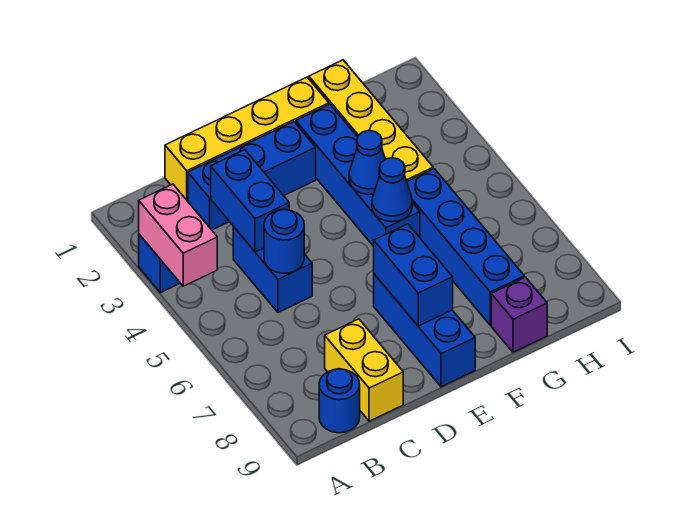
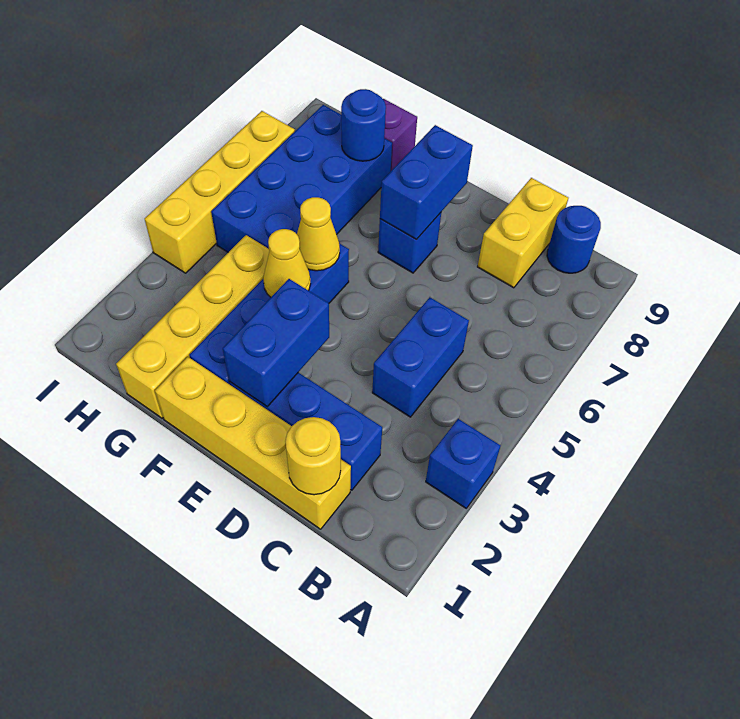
pink 1x2 brick [139,184,217,286] -> none
none -> yellow 1x1 round brick [285,417,341,495]
blue 1x2 brick [211,150,289,252] -> blue 1x2 brick moved to [223,279,329,407]
blue 1x1 round brick [264,209,304,273] -> blue 1x1 round brick moved to [341,89,386,161]
blue 1x3 brick [374,274,475,387] -> blue 1x1 brick [378,213,441,273]
blue 1x1 cone [349,131,385,195] -> yellow 1x1 cone [263,229,310,297]
blue 1x1 cone [372,158,412,222] -> yellow 1x1 cone [297,197,340,271]
blue 1x4 brick [407,169,524,325] -> blue 2x4 brick [211,105,392,252]
none -> yellow 1x4 brick [145,111,295,273]

